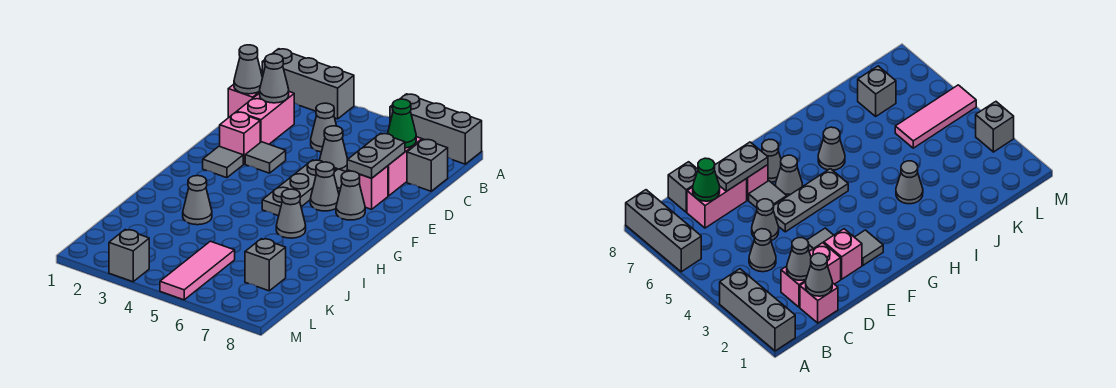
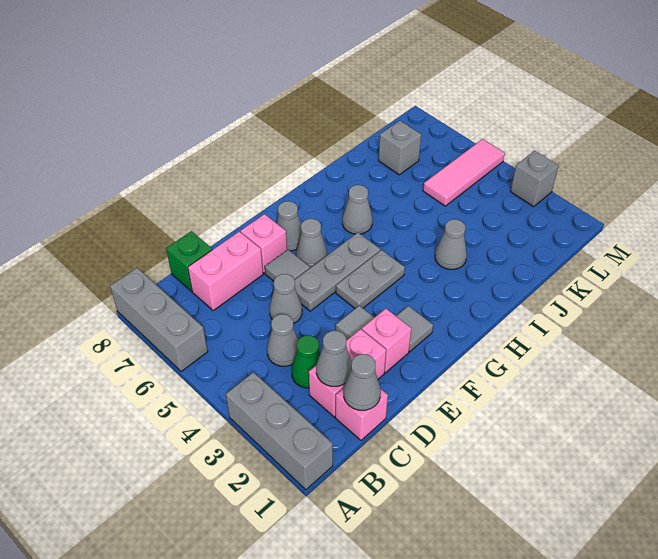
green 1x1 cone [388,99,416,148] -> green 1x1 cone moved to [291,336,320,388]
grey 1x1 brick [407,139,448,191] -> green 1x1 brick [166,231,212,291]
grey 1x2 plate [347,133,405,178] -> grey 1x2 plate moved to [336,250,405,308]

